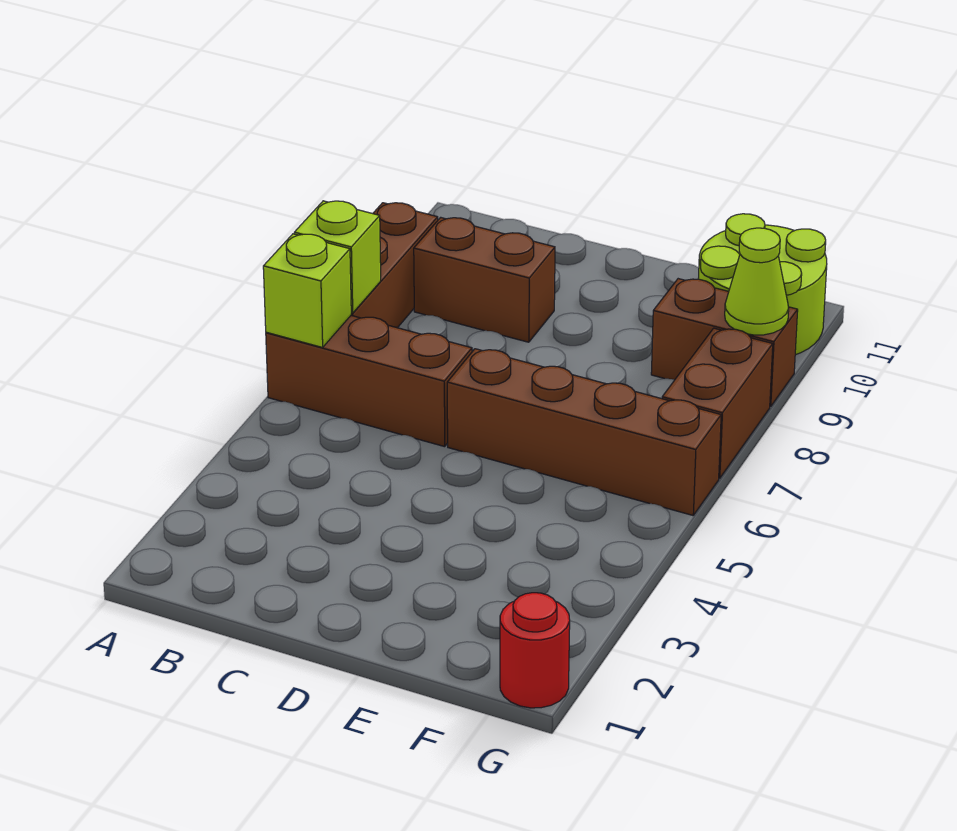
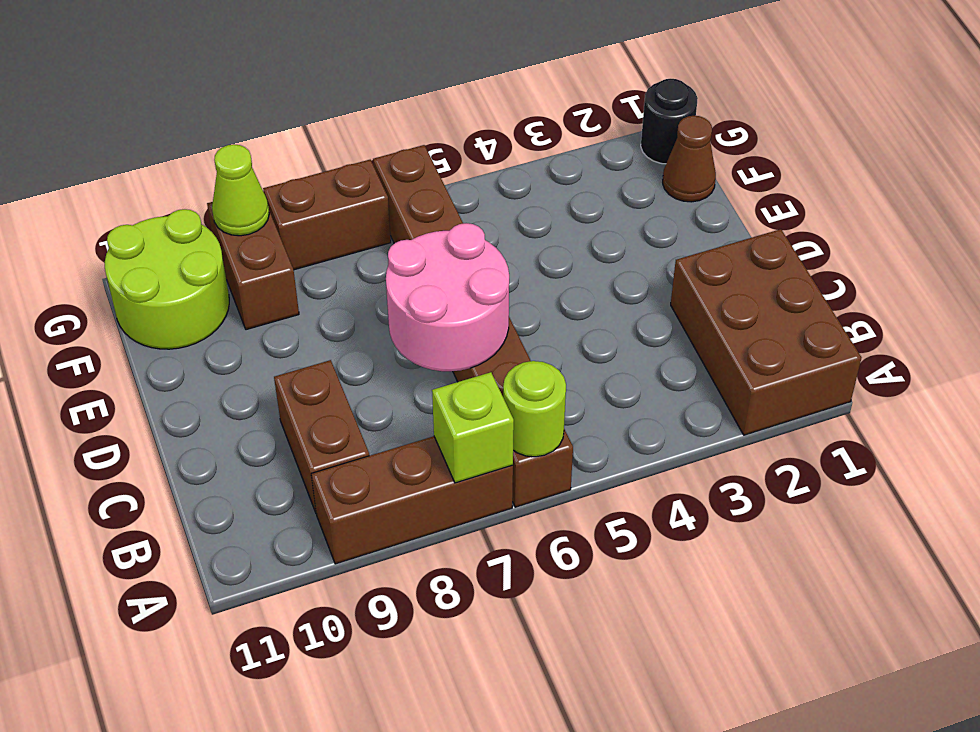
none -> brown 2x3 brick [671,229,861,435]
lime 1x1 brick [263,234,351,347] -> lime 1x1 round brick [503,361,566,457]
none -> pink 2x2 round brick [386,223,509,371]
none -> brown 1x1 cone [663,116,716,202]
red 1x1 round brick [500,593,570,708] -> black 1x1 round brick [641,79,698,164]

